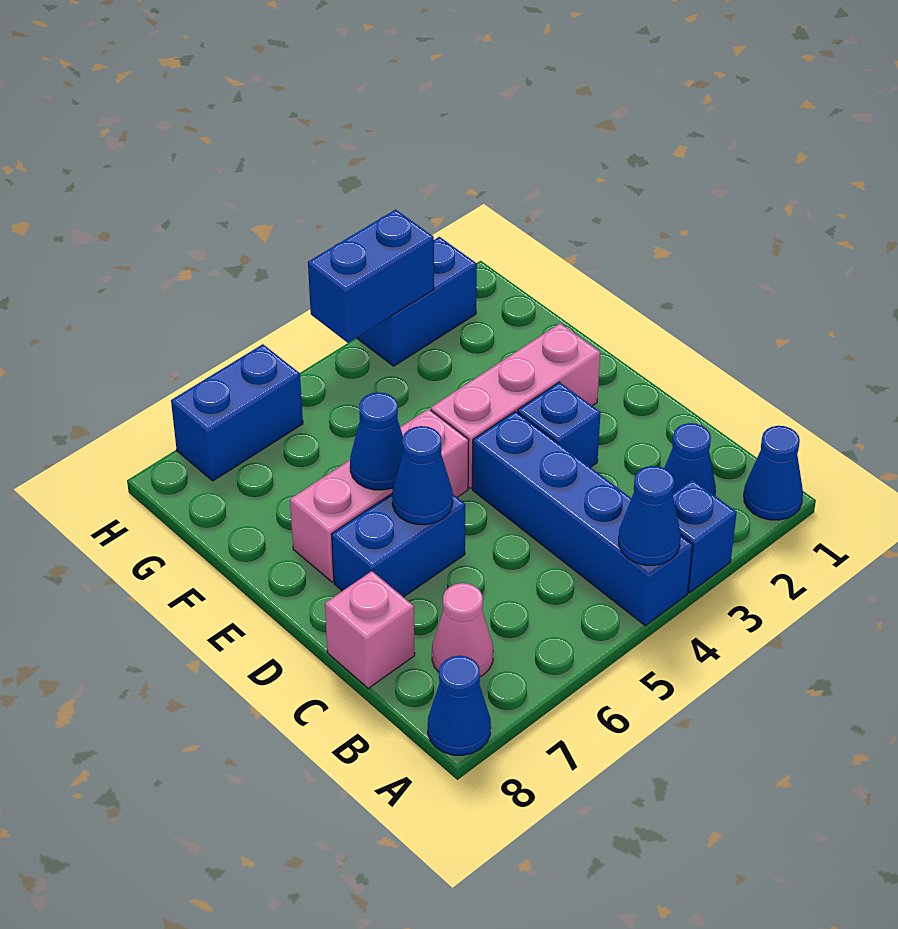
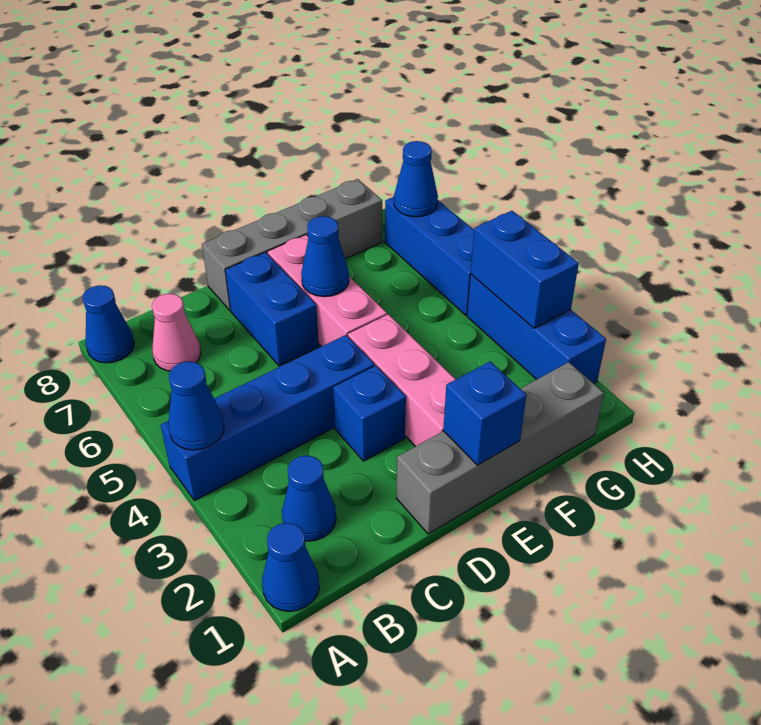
blue 1x1 brick [673,480,737,593] -> blue 1x1 brick moved to [443,361,527,465]
pink 1x1 brick [325,571,415,688] -> none
none -> grey 1x4 brick [396,362,604,534]
blue 1x1 cone [392,426,453,525] -> blue 1x1 cone moved to [394,141,438,217]
none -> grey 1x4 brick [202,179,382,311]
blue 1x2 brick [357,237,477,366] -> blue 1x3 brick [467,275,606,383]
blue 1x2 brick [171,344,303,481] -> blue 1x3 brick [385,197,474,315]

